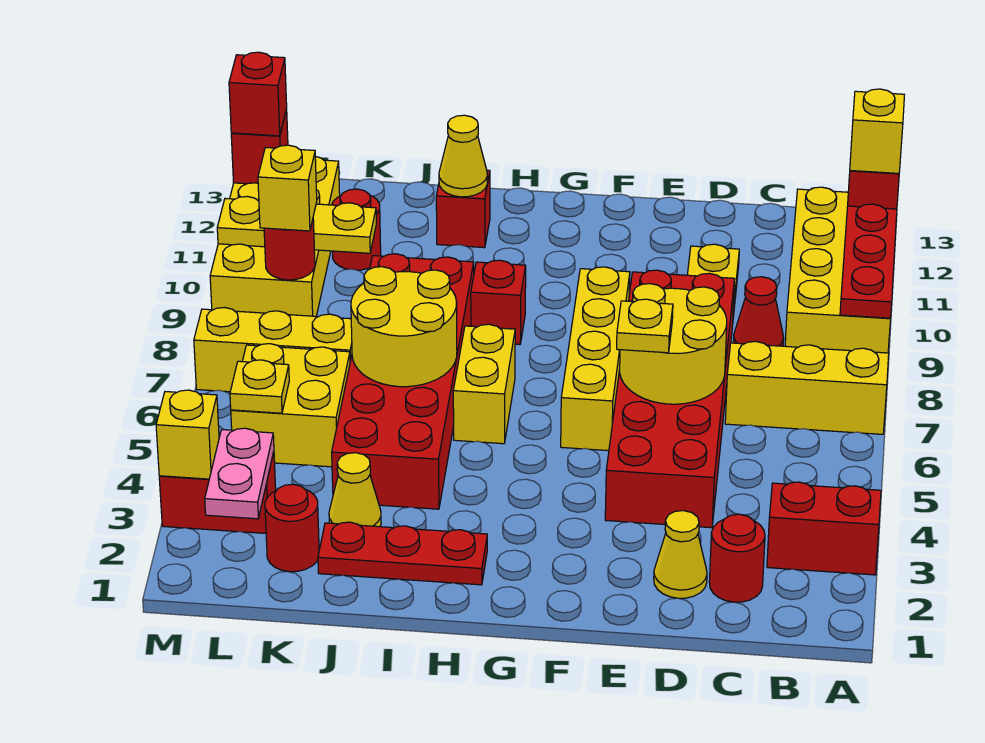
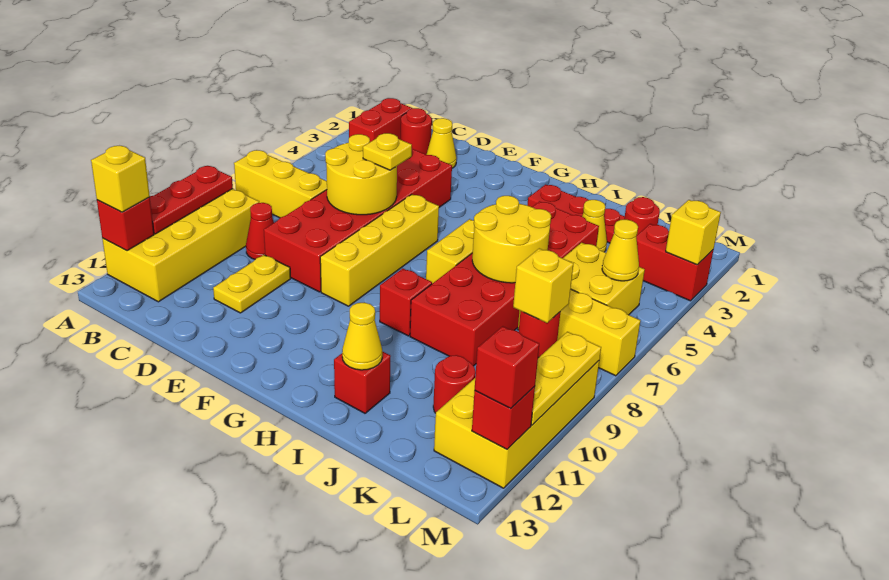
red 1x2 brick [767,482,881,575] -> red 1x2 brick turned to [349,98,412,142]
yellow 1x3 plate [217,196,376,253] -> yellow 1x3 plate turned to [531,332,601,425]
pink 1x2 plate [205,428,274,519] -> none
yellow 1x1 plate [230,360,289,413] -> yellow 1x1 cone [602,220,639,281]

